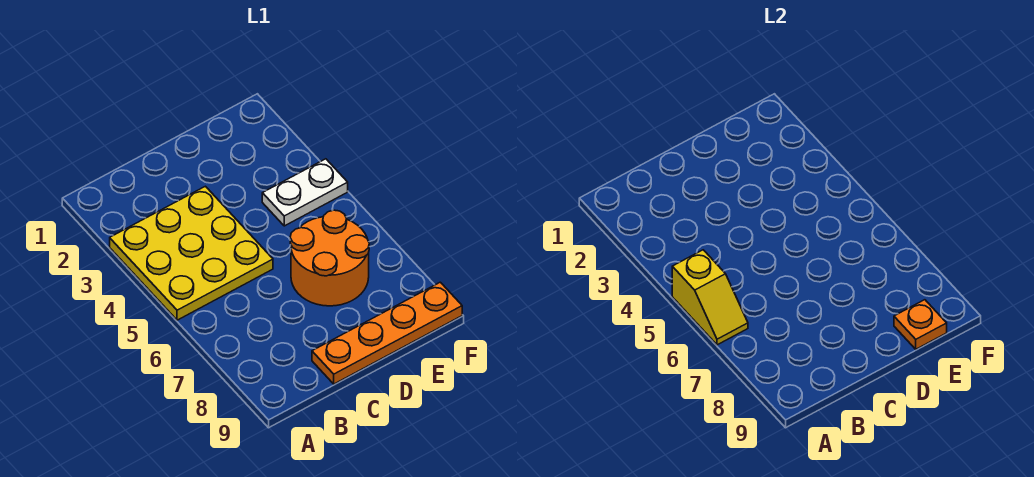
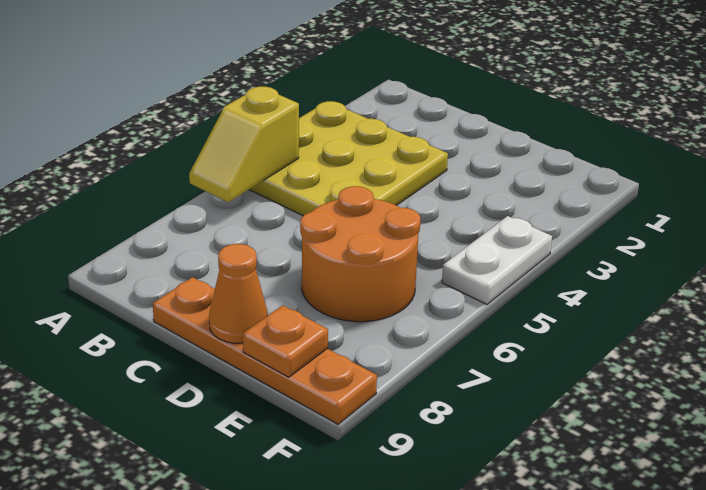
none -> orange 1x1 cone [209,244,268,343]
white 1x2 plate [262,159,348,226] -> white 1x2 plate turned to [442,216,552,304]

